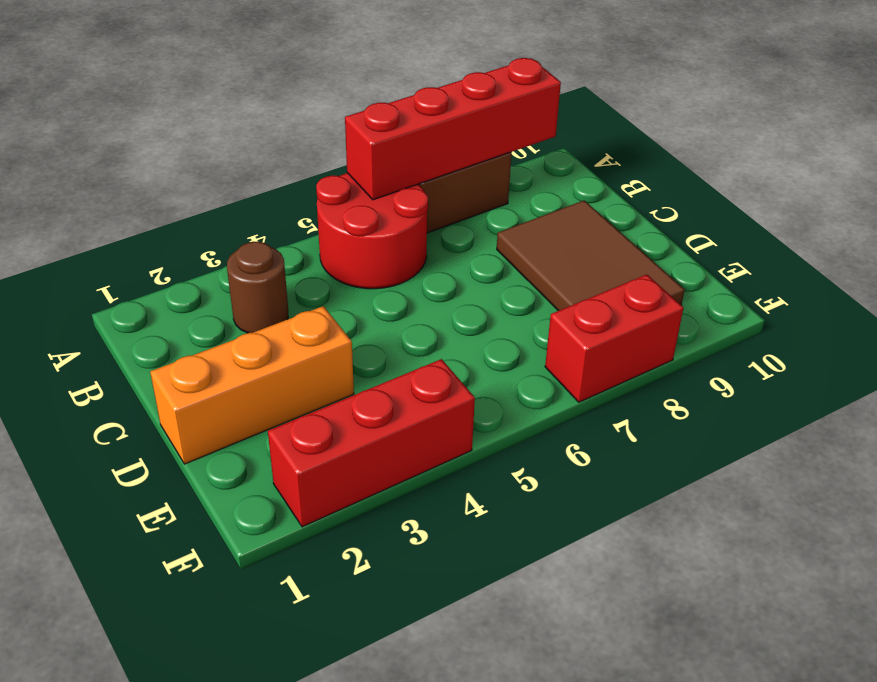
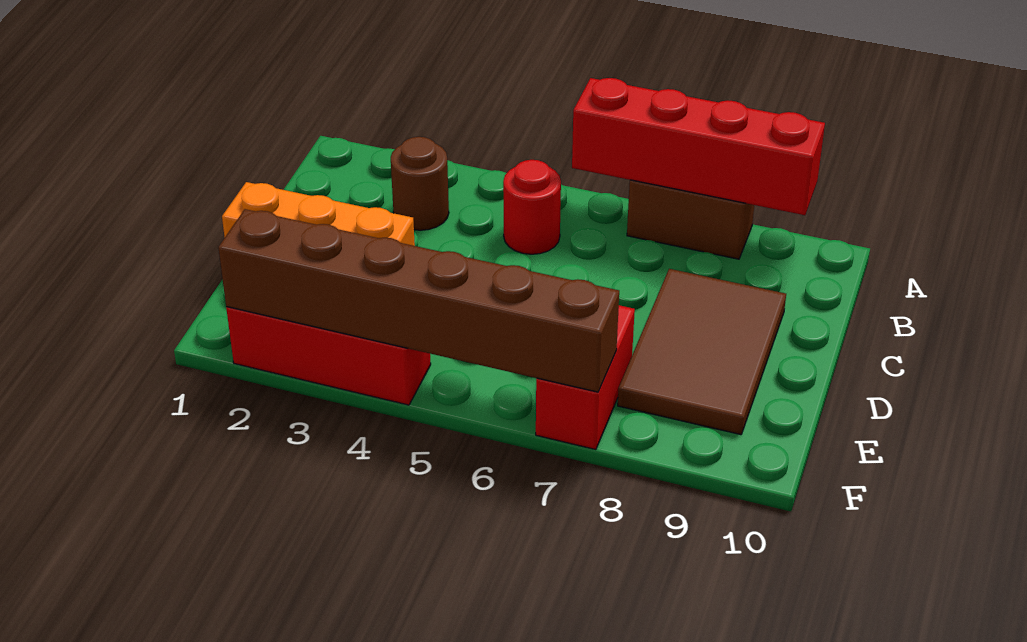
red 2x2 round brick [316,173,428,289] -> red 1x1 round brick [503,160,561,254]
none -> brown 1x6 brick [218,209,619,392]
red 1x2 brick [545,275,683,402] -> red 1x2 brick turned to [536,305,635,450]

